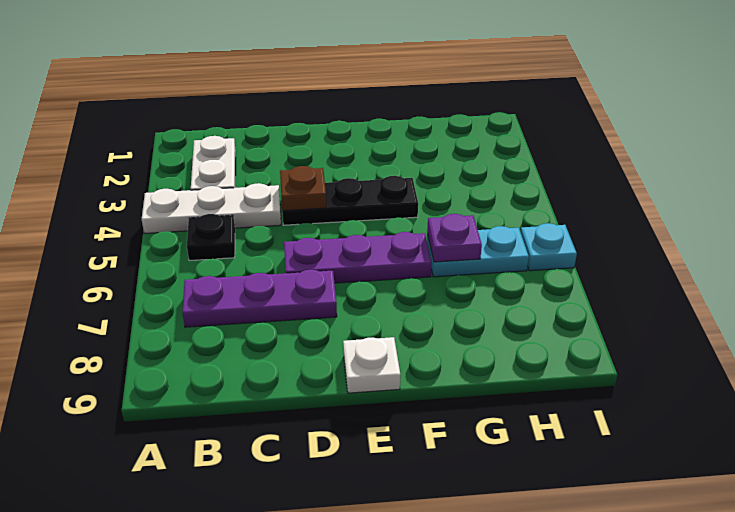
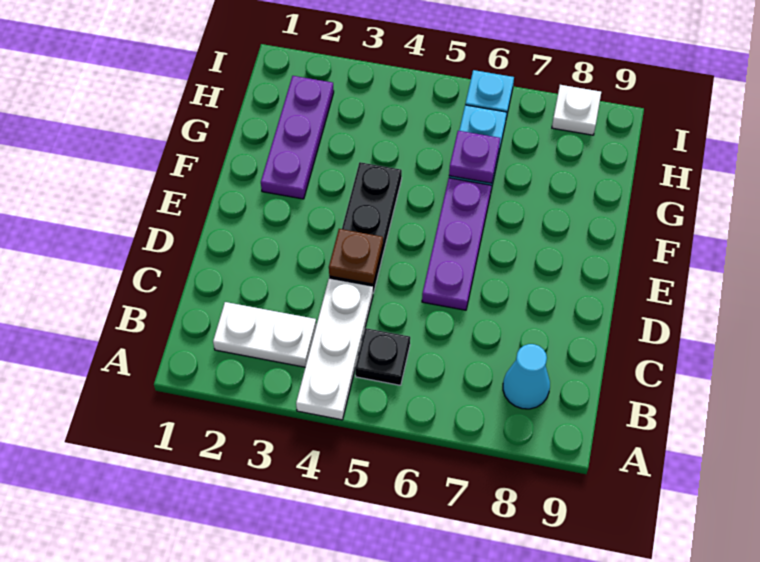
purple 1x3 plate [182,270,337,327] -> purple 1x3 plate moved to [261,76,334,199]
none -> cyan 1x1 cone [503,344,550,409]
white 1x1 plate [343,337,400,393] -> white 1x1 plate moved to [552,85,601,135]

